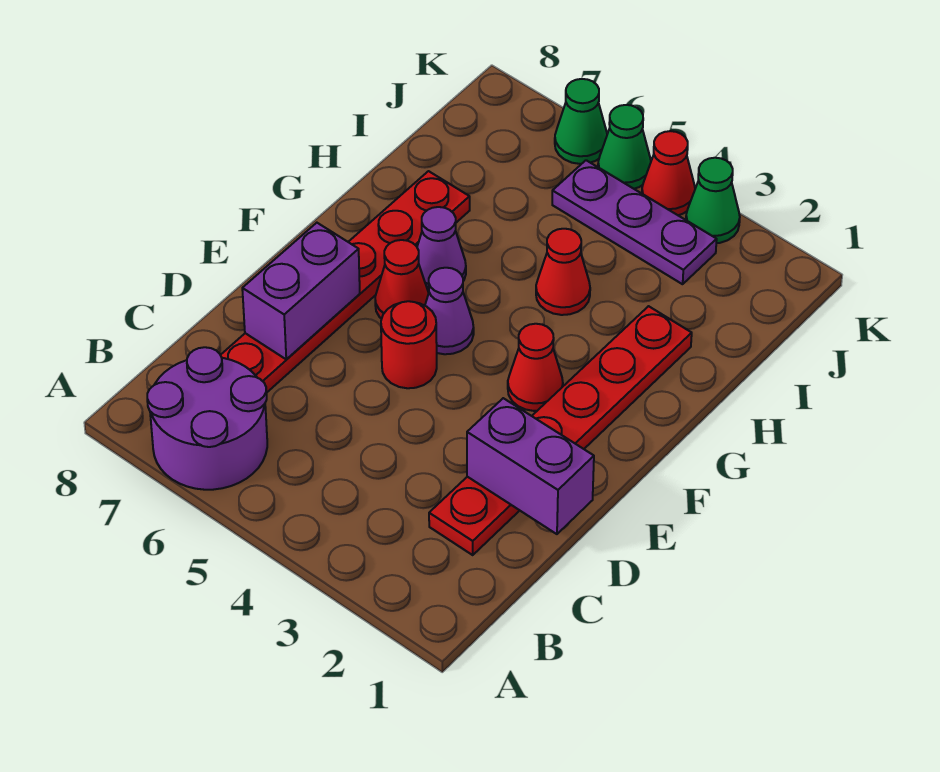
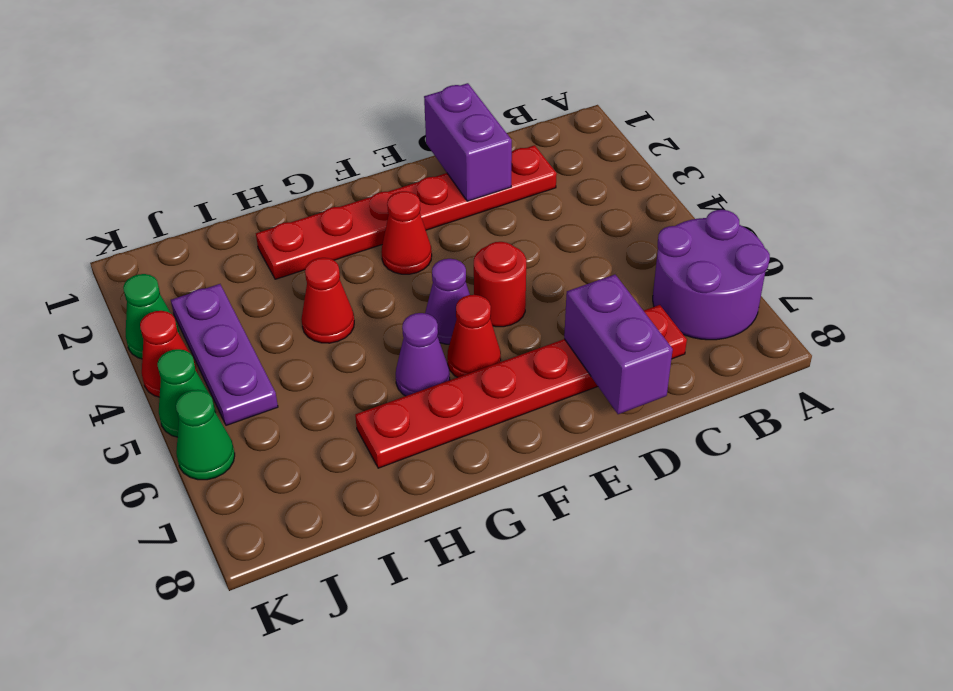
purple 1x2 brick [242,223,360,360] -> purple 1x2 brick turned to [564,275,673,414]

